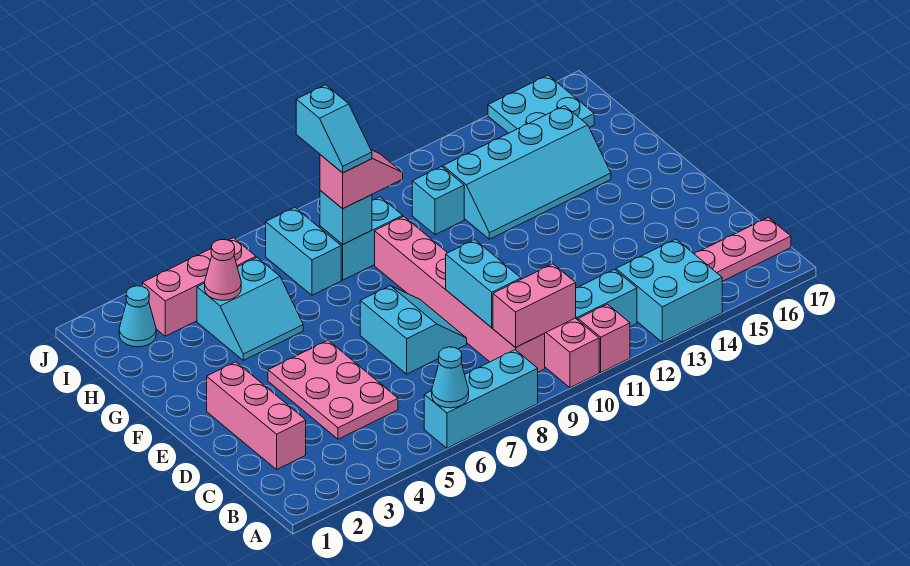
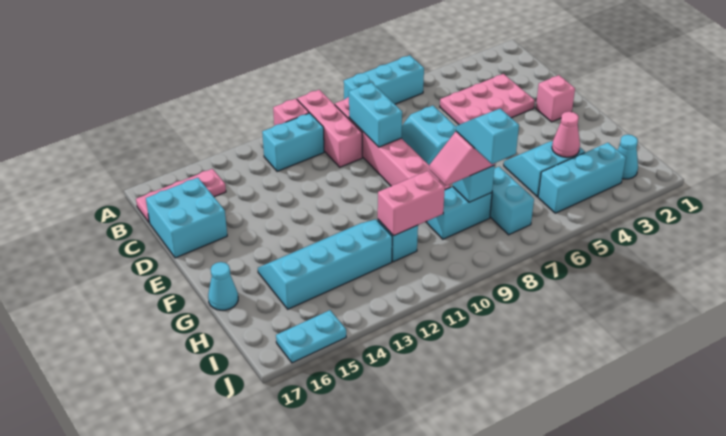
cyan 1x1 cone [432,347,469,408] -> cyan 1x1 cone moved to [208,262,238,310]
cyan 2x2 brick [616,239,722,342] -> cyan 2x2 brick moved to [146,178,227,258]
pink 1x2 brick [493,264,576,348] -> pink 1x2 brick moved to [378,171,445,236]
pink 1x3 brick [207,362,306,469] -> pink 1x1 brick [536,75,575,122]
pink 2x3 plate [268,340,398,439] -> pink 2x3 plate turned to [440,74,535,125]
pink 1x3 brick [143,238,256,336] -> cyan 1x3 brick [538,143,626,213]
cyan 2x2 plate [488,75,594,133] -> cyan 1x2 plate [276,310,346,363]

